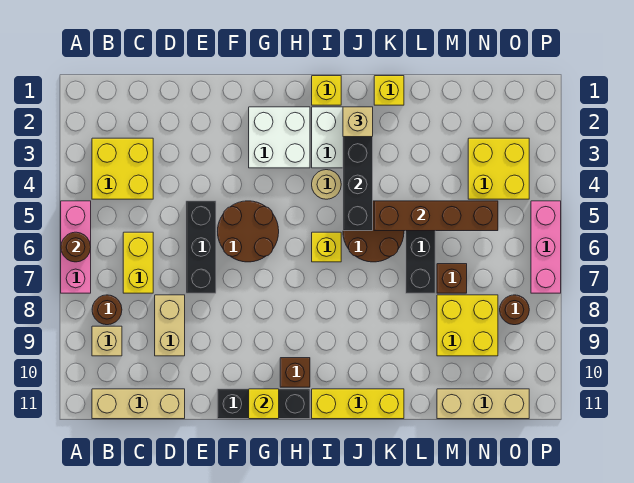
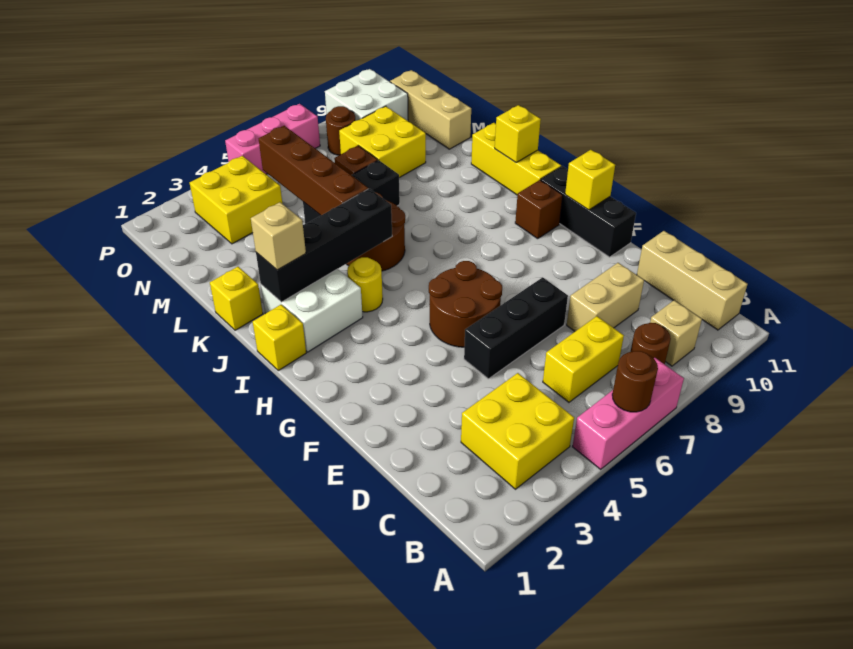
white 2x2 brick [249,107,310,168] -> white 2x2 brick moved to [325,69,408,121]
tan 1x1 round brick [312,170,341,199] -> yellow 1x1 round brick [347,257,383,312]
yellow 1x1 brick [312,232,341,262] -> yellow 1x1 brick moved to [495,105,541,162]

